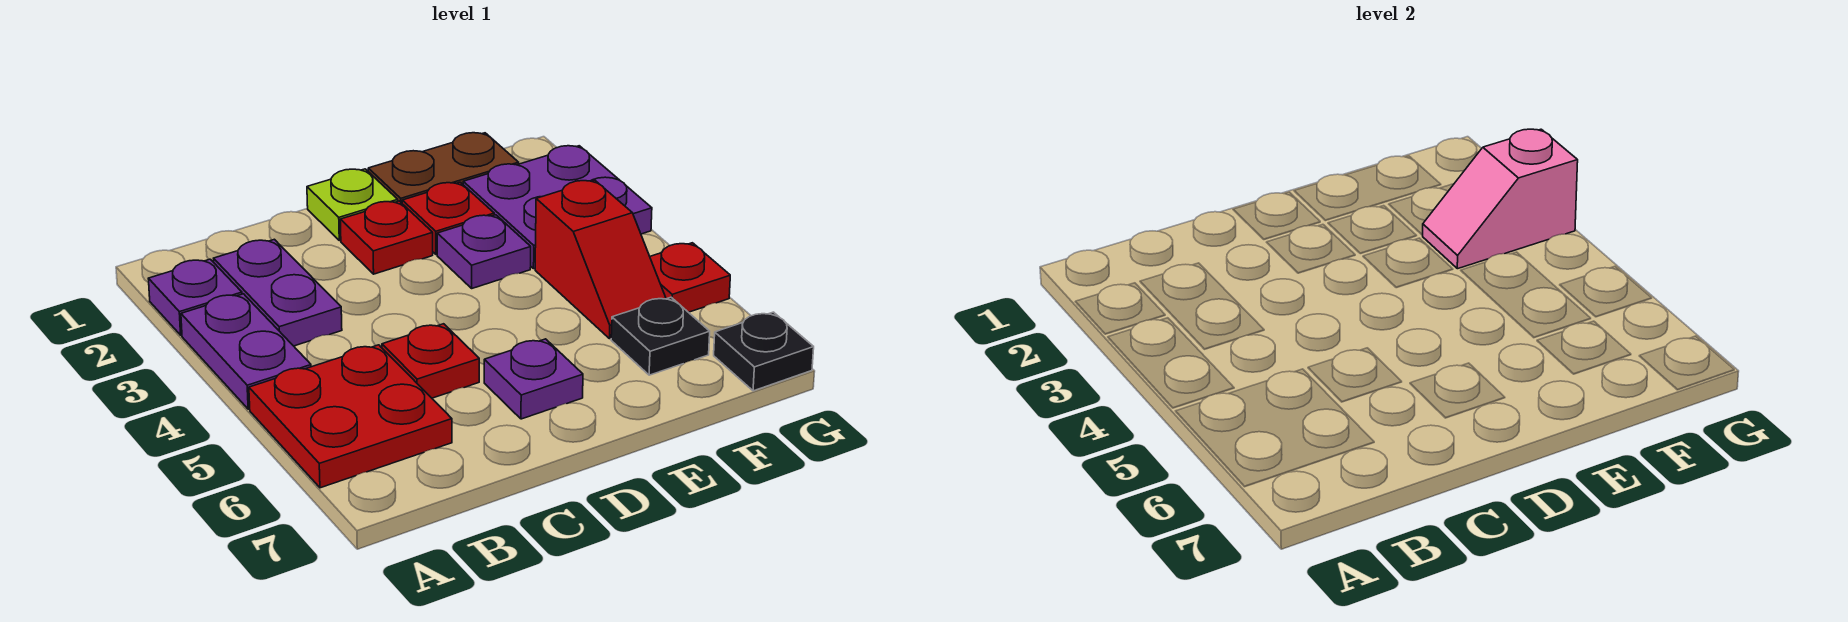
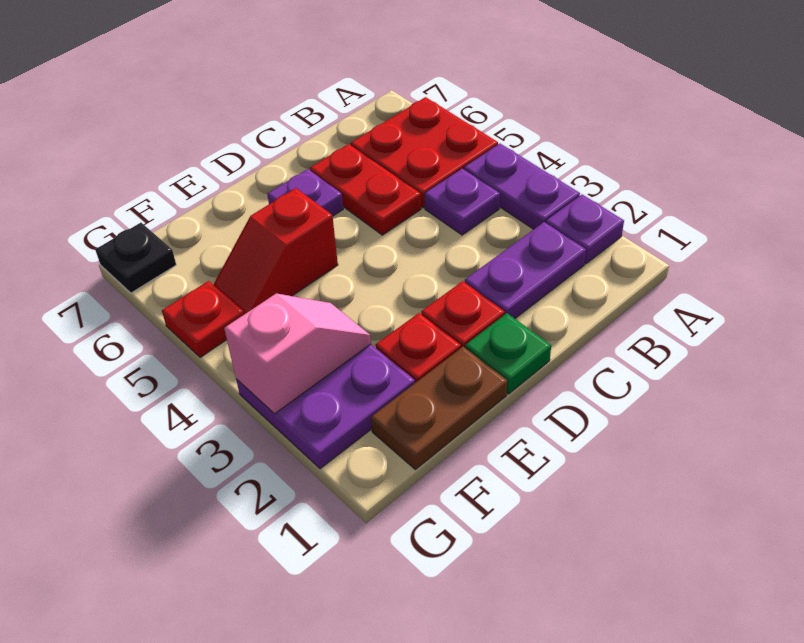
purple 1x2 plate [214,239,342,346] -> purple 1x2 plate turned to [465,222,586,319]
red 1x1 plate [382,324,479,398] -> red 1x2 plate [310,144,421,235]
lime 1x1 plate [307,169,398,241] -> green 1x1 plate [465,313,551,394]
purple 1x1 plate [437,215,531,288] -> purple 1x1 plate moved to [425,169,500,235]
red 1x2 slope [535,180,666,339] -> red 1x2 slope turned to [213,188,338,314]
black 1x1 plate [611,297,710,375] -> none

